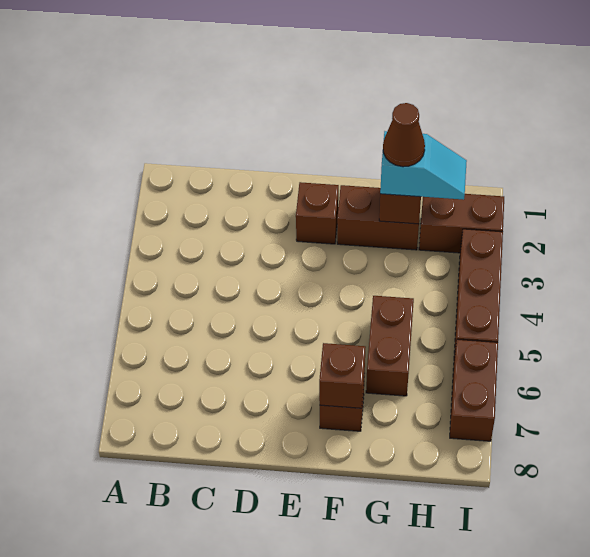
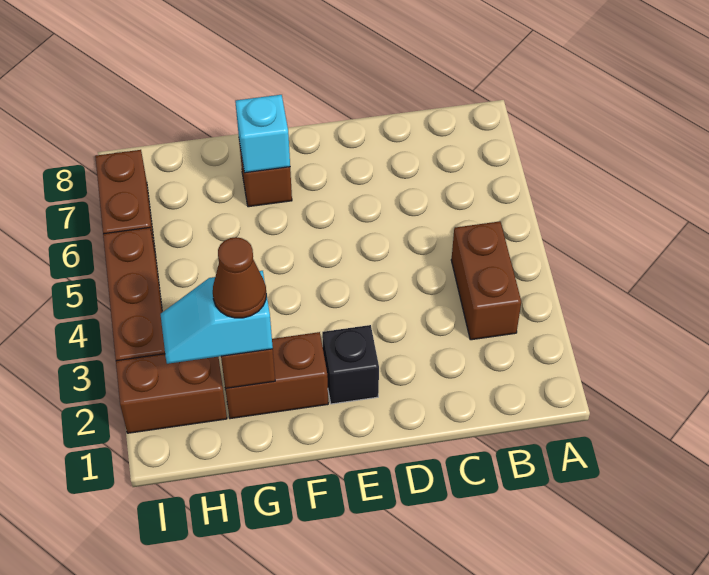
brown 1x1 brick [296,182,339,244] -> black 1x1 brick [322,325,379,404]
brown 1x1 brick [319,343,366,408] -> cyan 1x1 brick [235,95,290,173]
brown 1x2 brick [366,296,414,396] -> brown 1x2 brick moved to [451,221,521,340]

